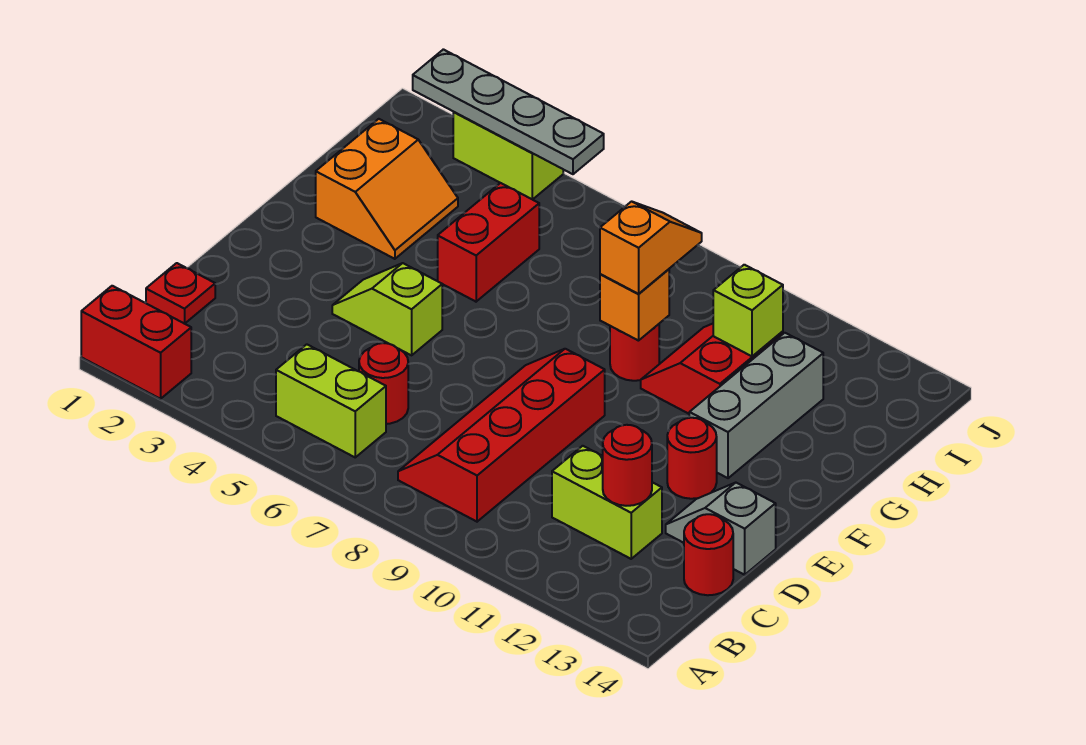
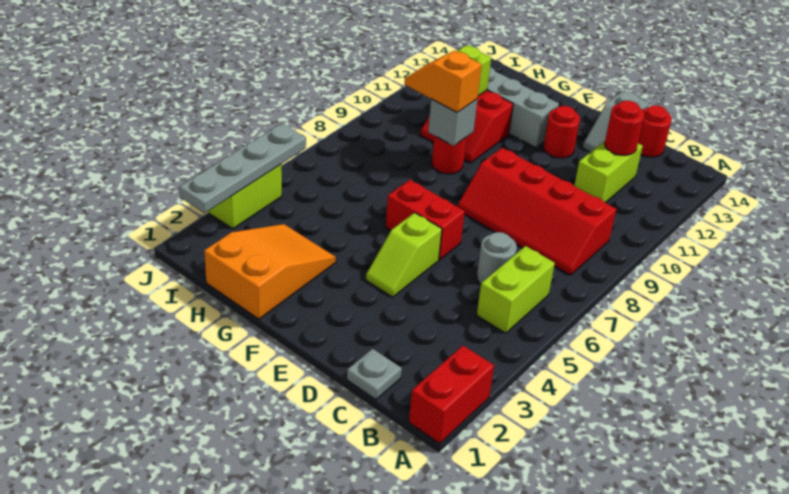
red 1x1 plate [146,263,215,324] -> grey 1x1 plate [347,349,402,400]
red 1x1 round brick [359,343,408,424] -> grey 1x1 round brick [477,232,517,284]
orange 2x2 slope [316,119,458,259] -> orange 2x3 slope [204,224,336,319]
red 1x2 brick [438,183,539,302] -> red 1x2 brick moved to [386,180,465,260]
orange 1x1 brick [600,269,669,341] -> grey 1x1 brick [428,99,477,146]

